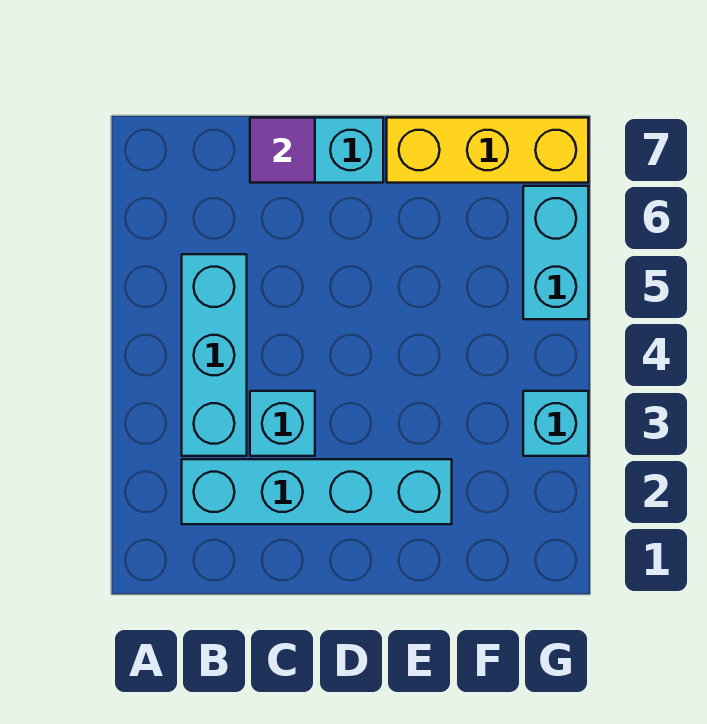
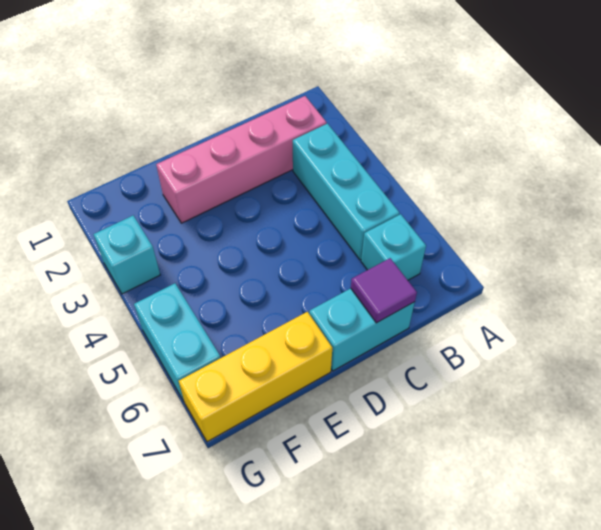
cyan 1x4 brick [182,459,452,524] -> pink 1x4 brick [156,96,326,223]
cyan 1x1 brick [250,391,315,456] -> cyan 1x1 brick moved to [361,214,426,280]

